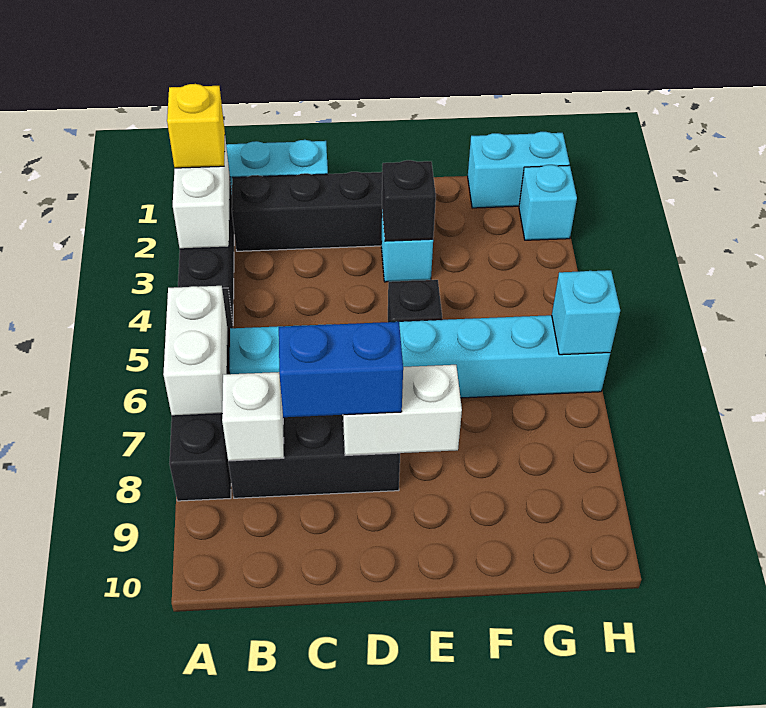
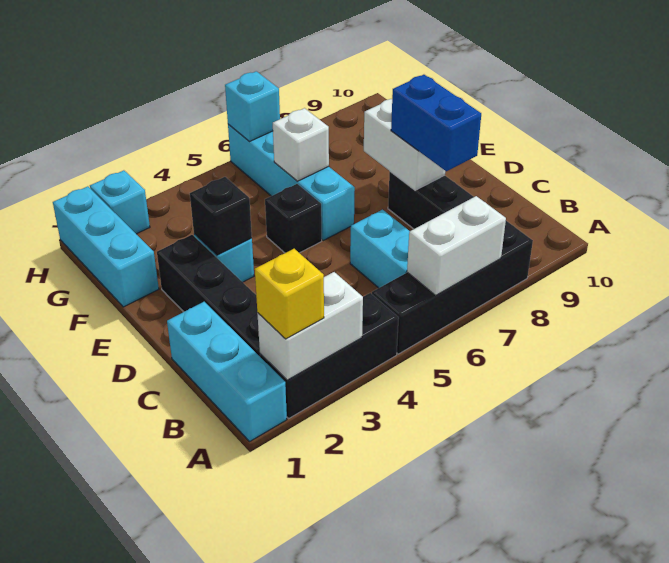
white 1x1 brick [222,372,284,461] -> white 1x1 brick moved to [273,108,329,181]
cyan 1x2 brick [468,132,570,208] -> cyan 1x3 brick [53,186,159,307]

